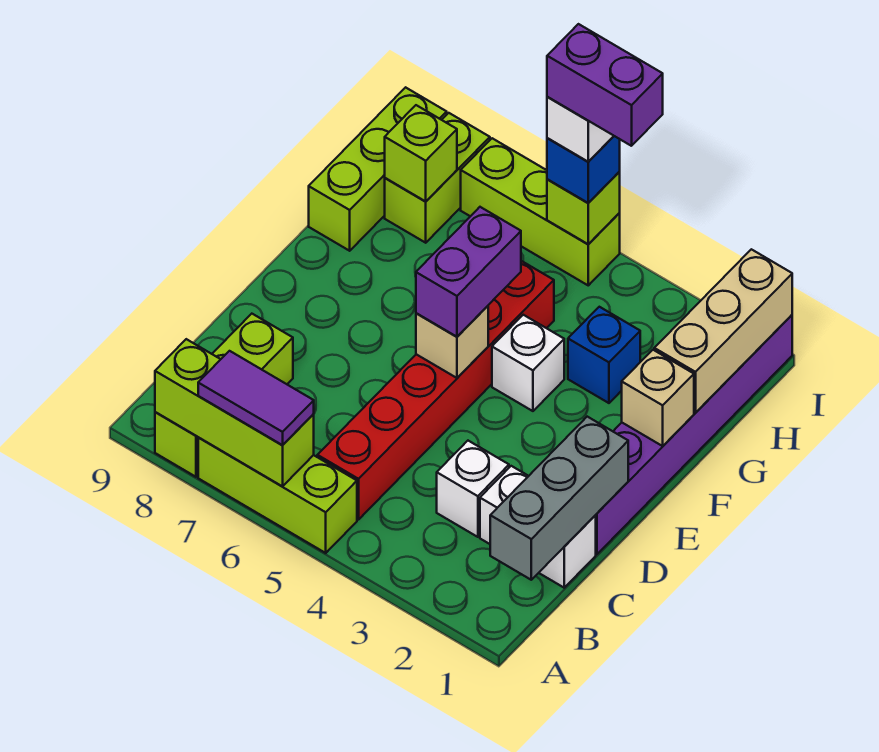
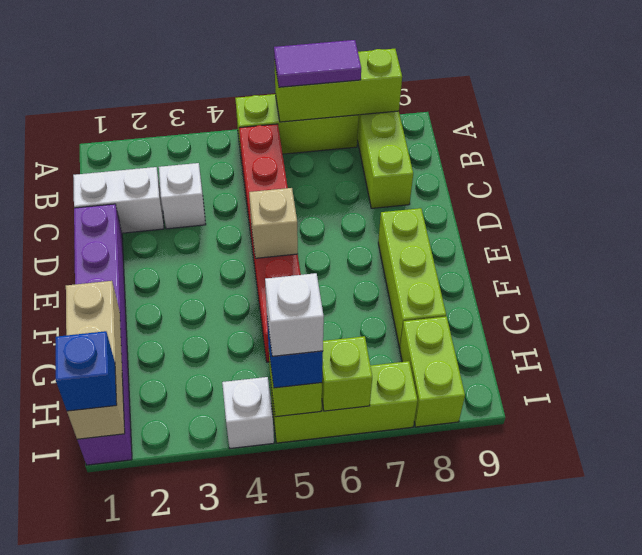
grey 1x3 brick [490,417,628,580] -> none
purple 1x2 brick [416,207,521,337] -> none
tan 1x1 brick [622,350,694,446] -> none
white 1x1 brick [492,315,564,411] -> white 1x1 brick moved to [222,377,274,448]
blue 1x1 brick [568,307,640,403] -> blue 1x1 brick moved to [56,331,117,411]
lime 1x3 brick [309,87,447,251] -> lime 1x3 brick moved to [378,208,446,347]
lime 1x1 brick [385,105,457,202] -> lime 1x1 brick moved to [322,336,372,411]
purple 1x2 brick [547,24,663,146] -> none

